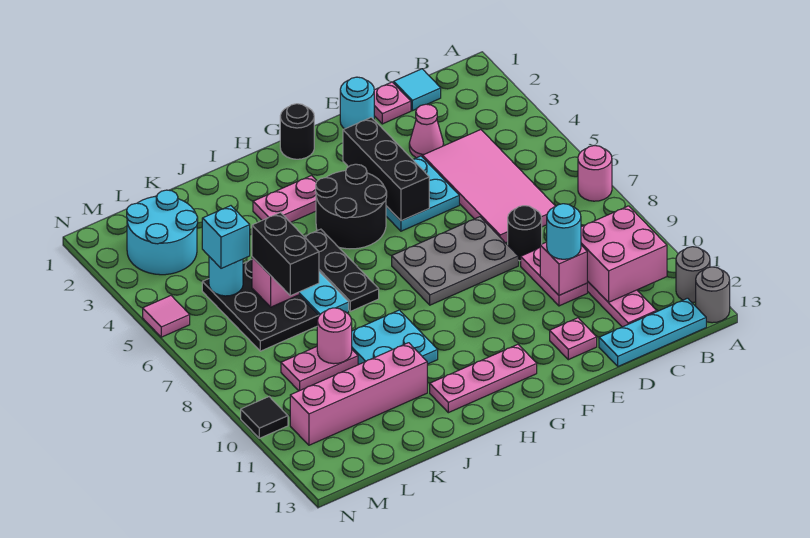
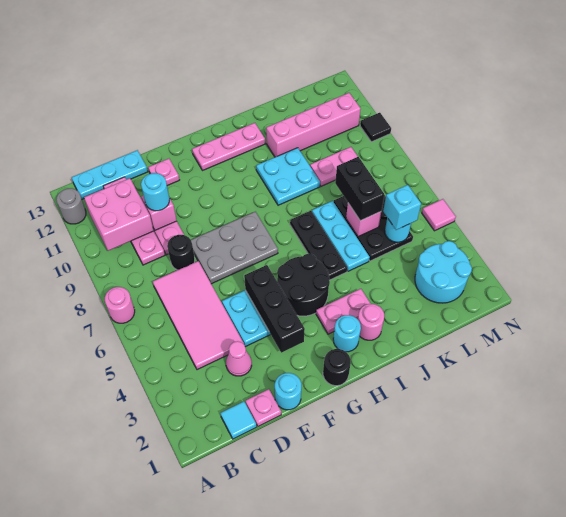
grey 1x1 round brick [696,267,730,323] -> none
none -> cyan 1x1 round brick [333,315,361,352]
pink 1x1 round brick [317,308,352,364] -> pink 1x1 round brick moved to [358,304,384,340]

